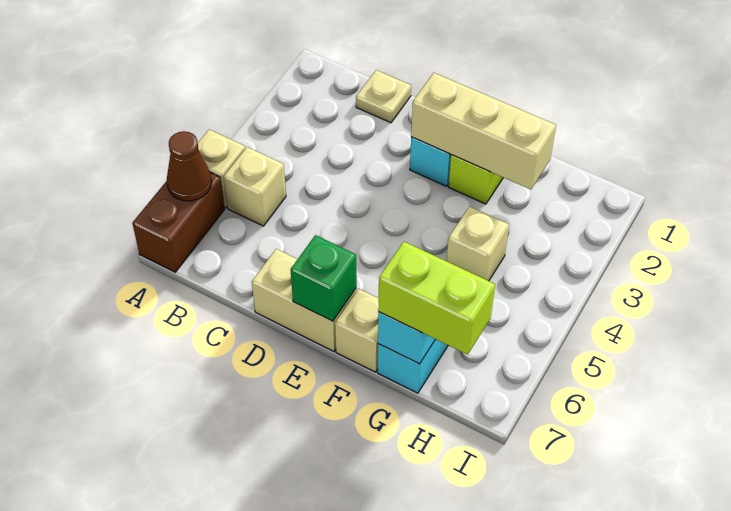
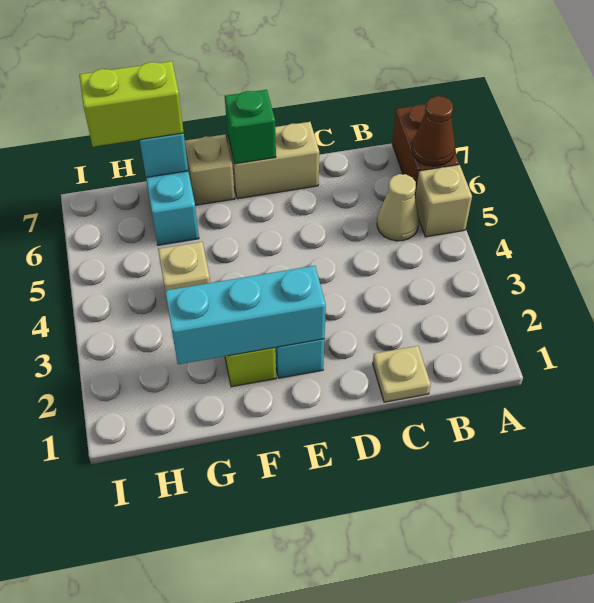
tan 1x1 brick [223,147,286,226] -> tan 1x1 cone [377,174,419,241]
tan 1x3 brick [411,73,556,189] -> cyan 1x3 brick [165,266,326,364]

